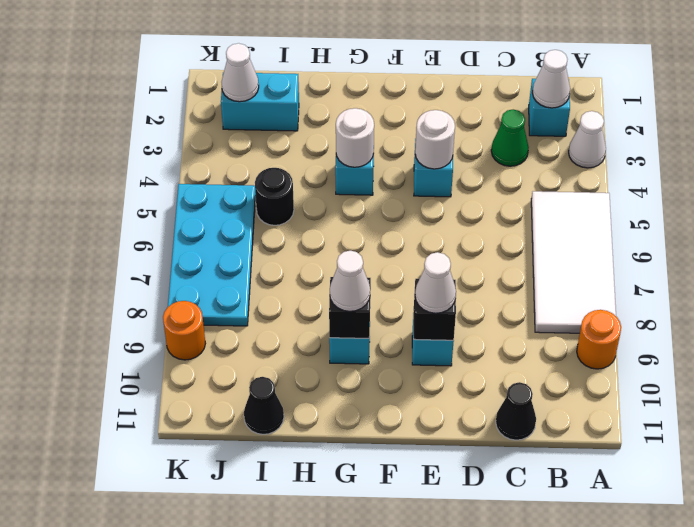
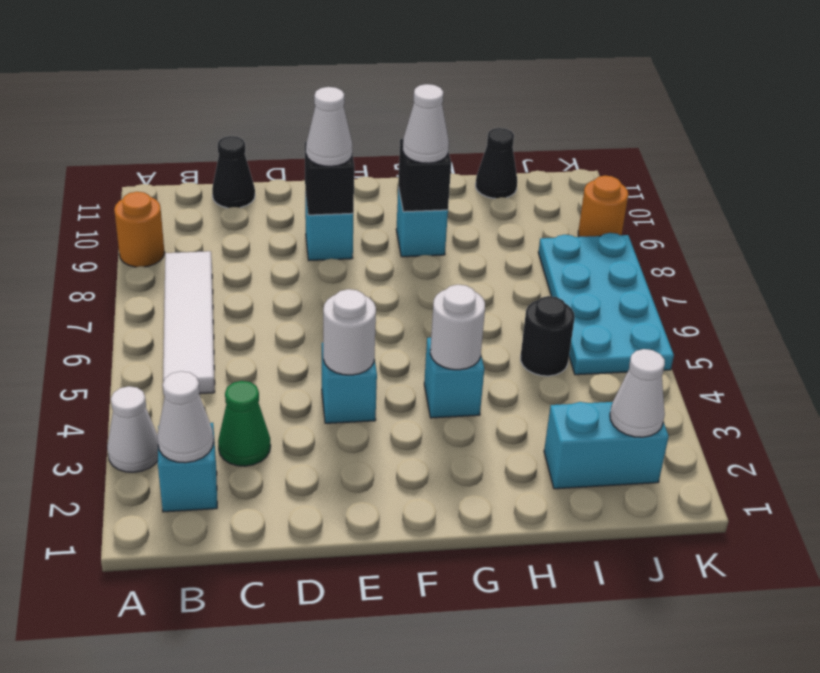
white 2x4 tile [531,191,616,333] -> white 1x4 tile [163,251,215,394]

